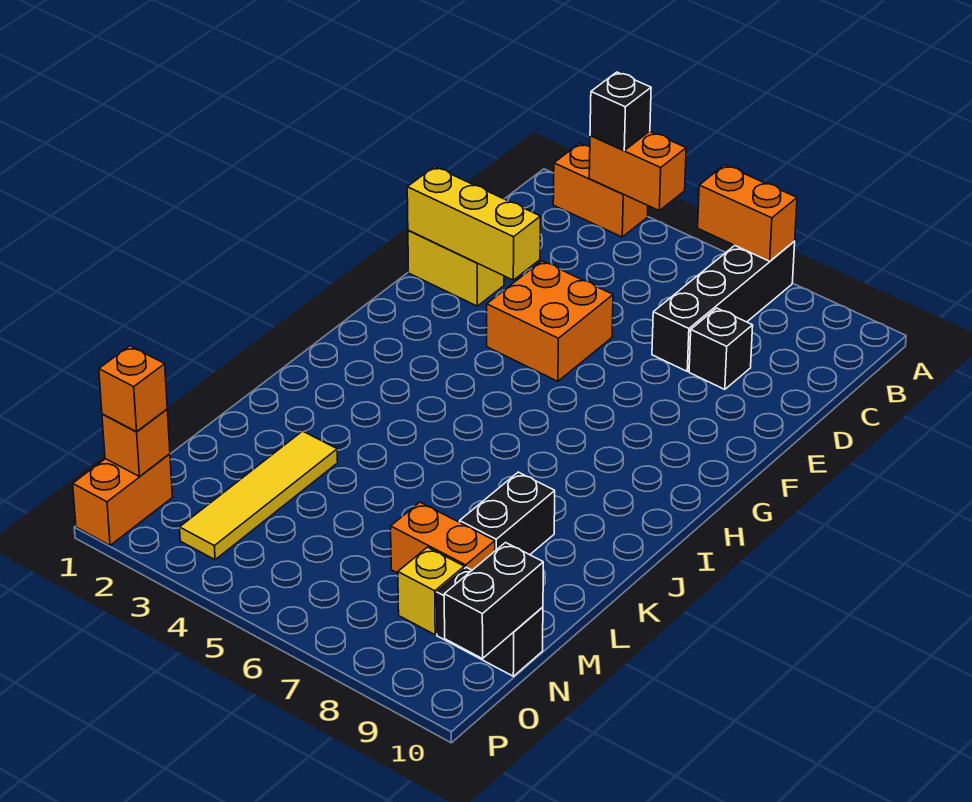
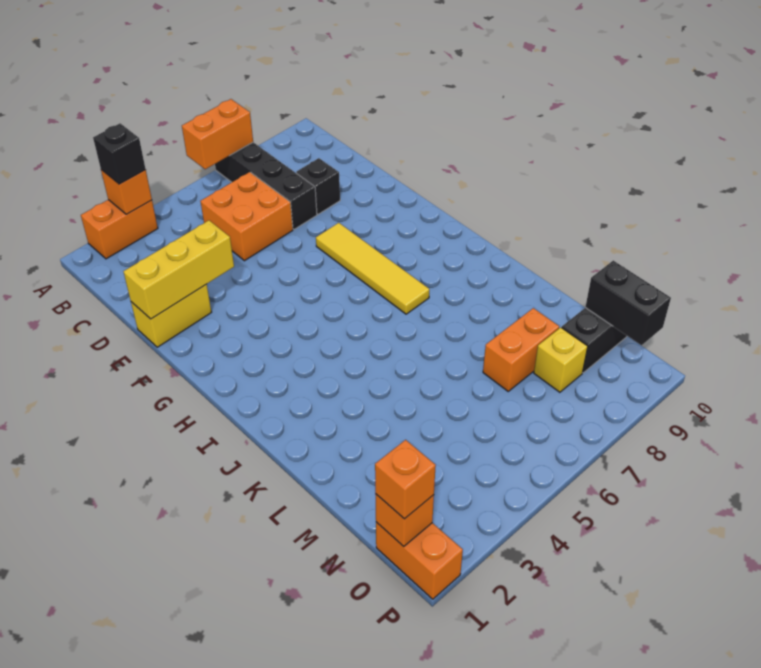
orange 1x2 brick [589,131,686,211] -> orange 1x1 brick [101,170,152,214]
orange 2x2 brick [487,261,613,381] -> orange 2x2 brick moved to [200,172,293,261]
black 1x2 brick [460,472,555,555] -> none
yellow 1x4 tile [180,431,338,560] -> yellow 1x4 tile moved to [316,223,429,314]

